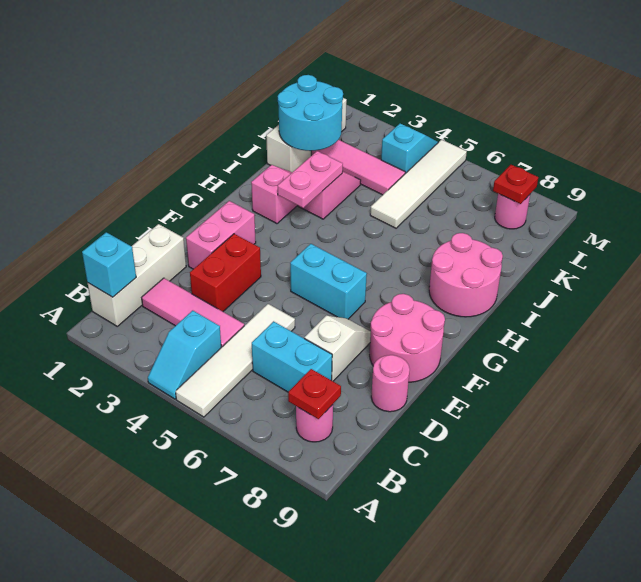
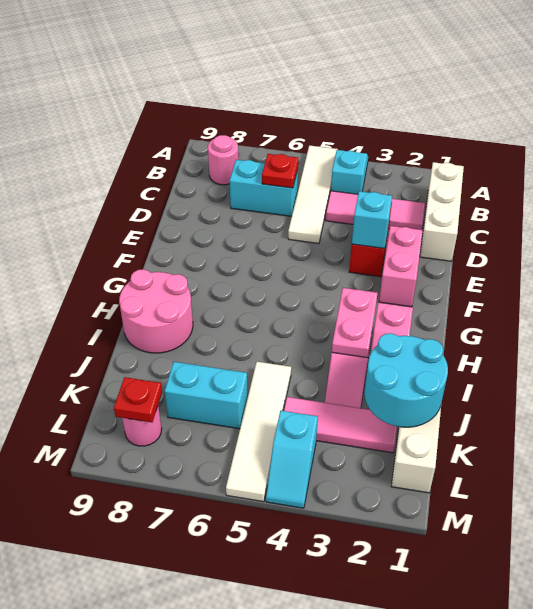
cyan 1x1 brick [82,232,136,297] -> cyan 1x1 brick moved to [352,191,392,248]
red 1x1 plate [288,369,341,419] -> red 1x1 plate moved to [262,154,298,188]
white 1x2 slope [304,316,371,381] -> none
pink 1x1 round brick [371,355,410,412] -> none
pink 2x2 round brick [370,294,445,382] -> none
cyan 1x2 brick [290,244,367,319] -> cyan 1x2 brick moved to [165,362,248,429]

